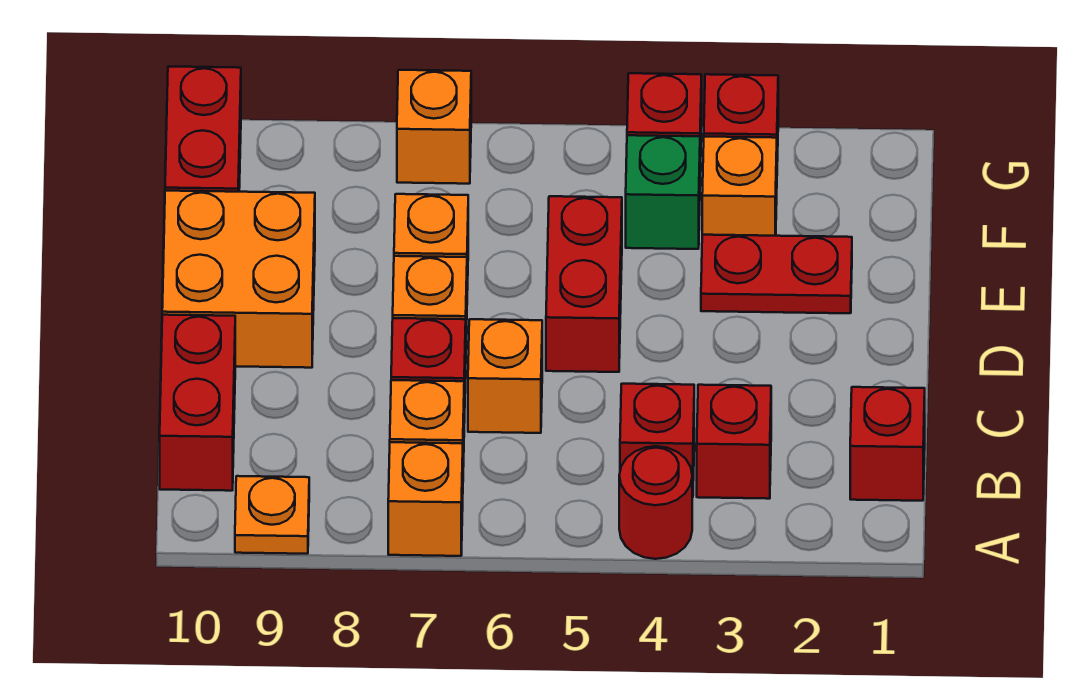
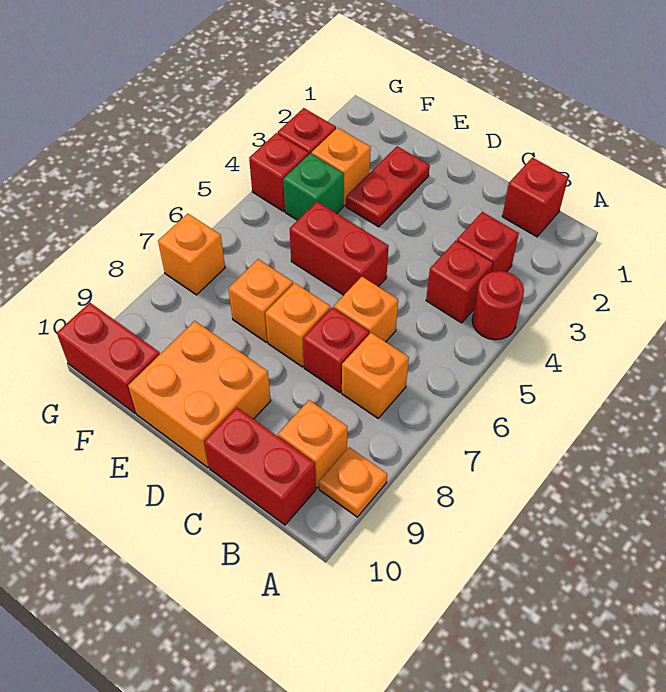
orange 1x1 brick [388,442,463,556] -> orange 1x1 brick moved to [278,400,347,488]

